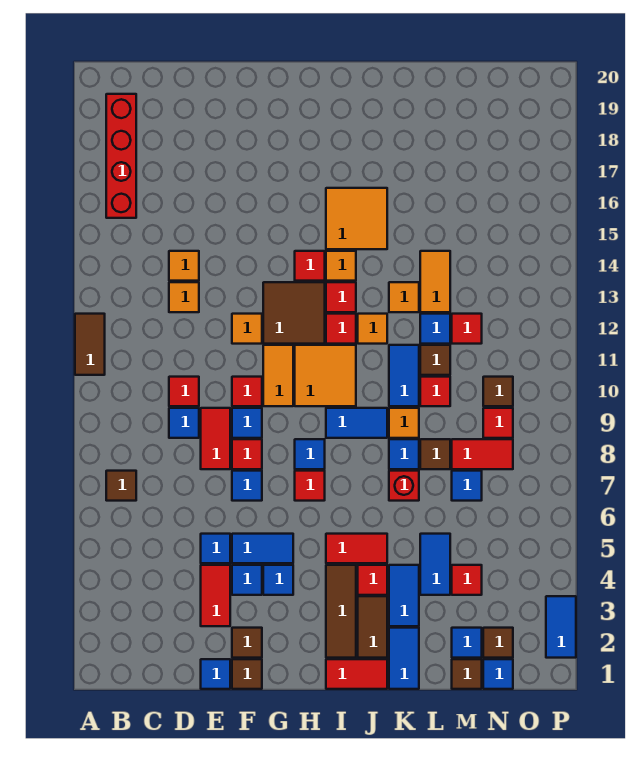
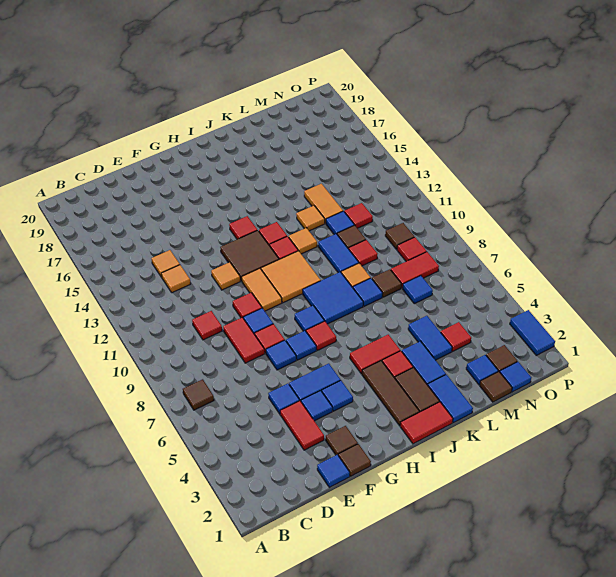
brown 1x2 tile [75,314,105,375] -> none
red 1x4 brick [106,94,136,218] -> none
blue 1x1 tile [169,408,199,438] -> blue 1x1 tile moved to [286,331,316,360]
blue 1x2 tile [326,408,387,438] -> blue 2x2 tile [303,272,363,324]
orange 1x1 tile [326,251,356,281] -> none
orange 2x2 tile [326,188,387,249] -> none
red 1x1 brick [389,471,419,501] -> none

